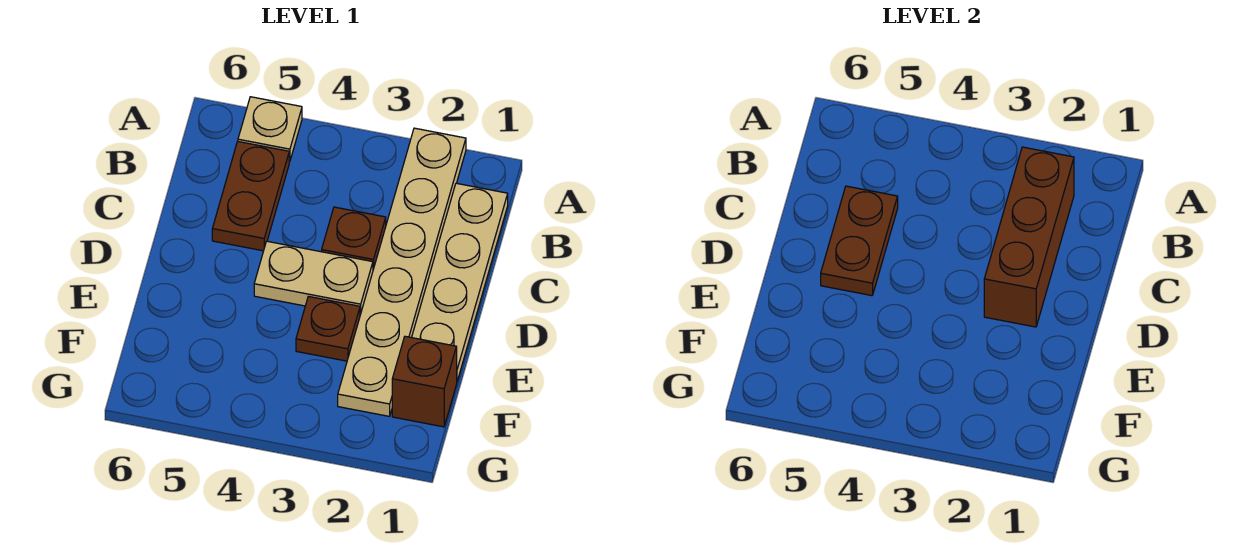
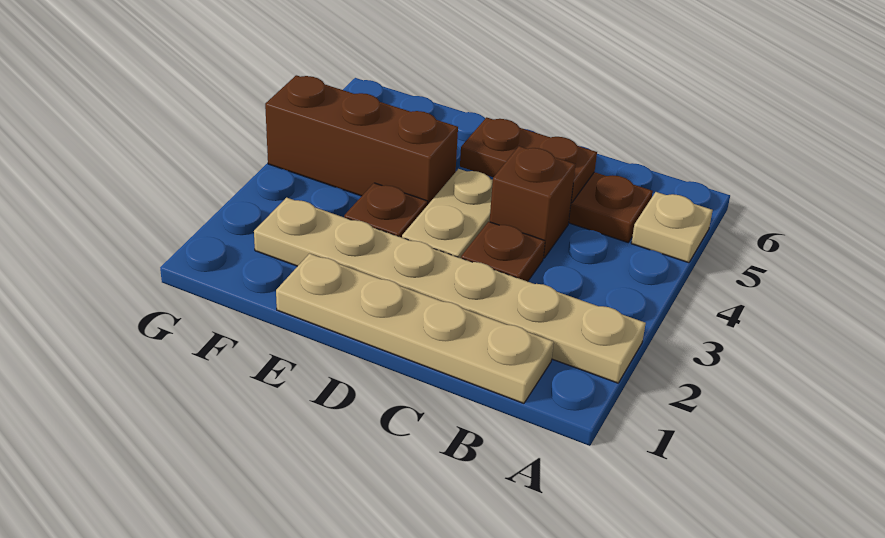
brown 1x3 brick [984,147,1074,327] -> brown 1x3 brick moved to [265,75,458,205]
brown 1x1 brick [392,336,457,427] -> brown 1x1 brick moved to [490,146,575,258]

